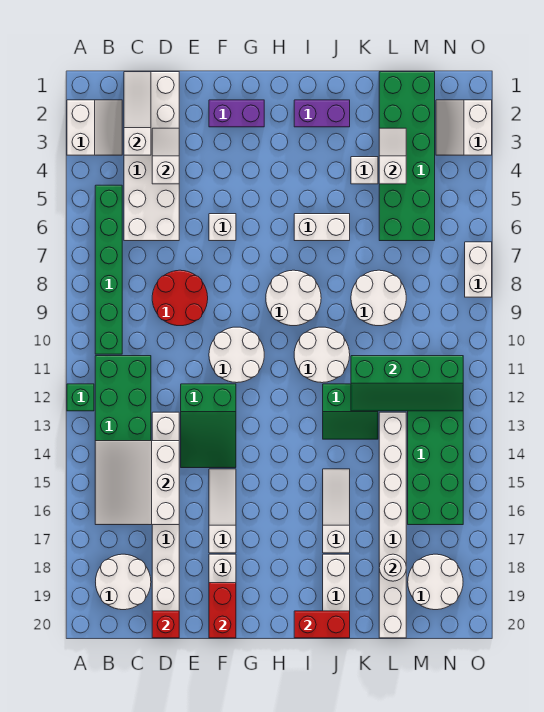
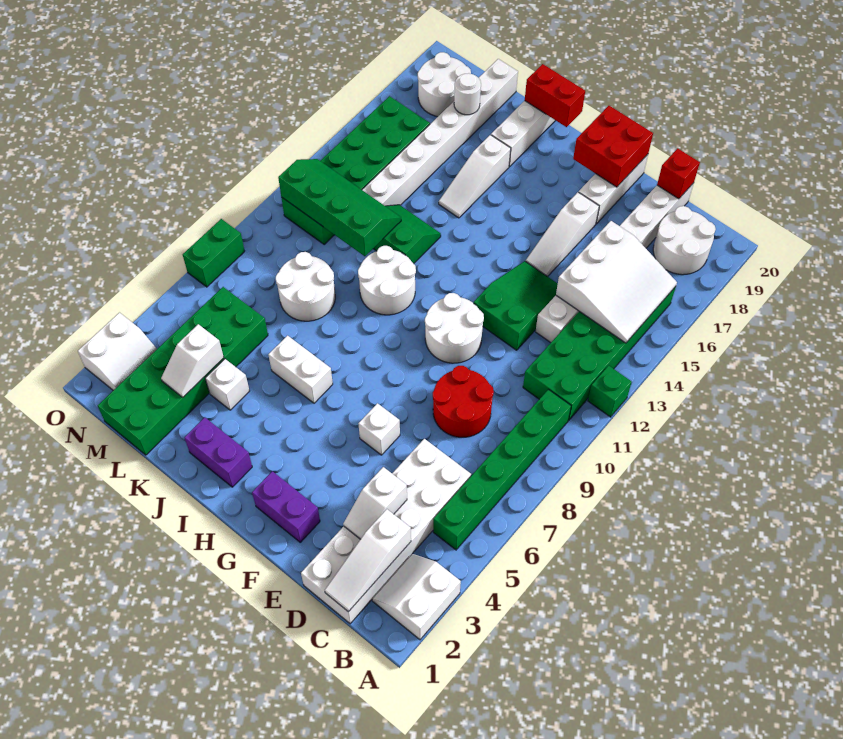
red 1x2 brick [209,583,236,638] -> red 2x2 brick [573,106,653,187]
white 2x2 round brick [266,270,321,326] -> none
white 1x2 brick [465,242,492,297] -> green 1x2 brick [183,219,245,287]

